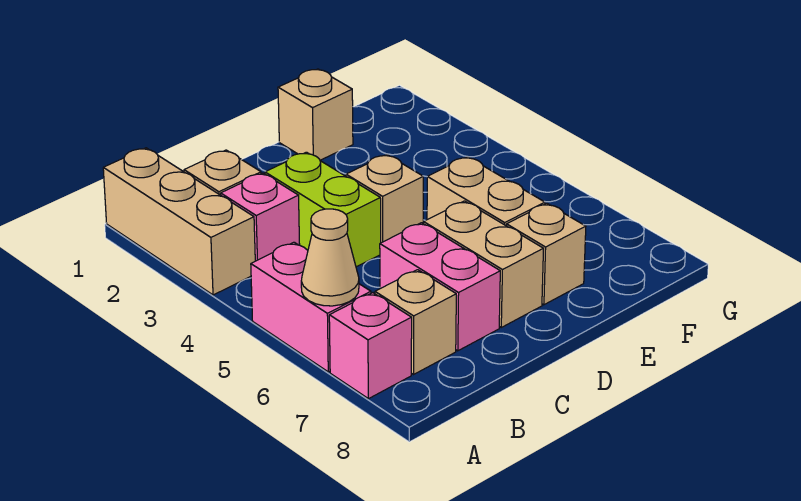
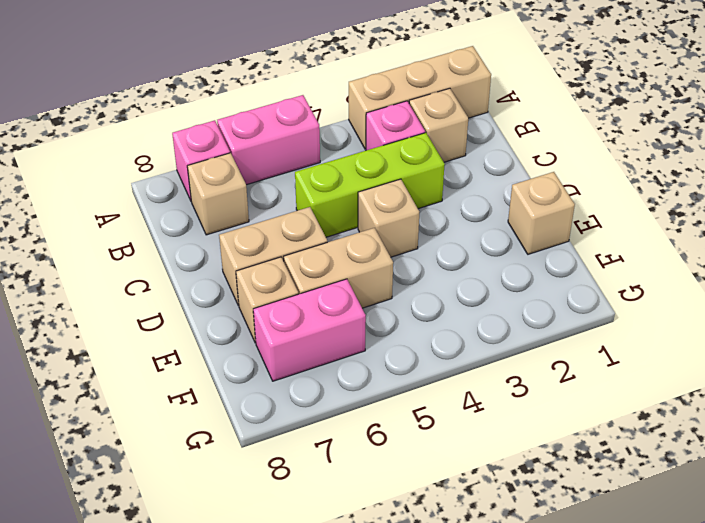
tan 1x1 cone [301,209,359,306] -> none
lime 1x2 brick [265,152,381,267] -> lime 1x3 brick [295,133,445,237]
pink 1x2 brick [380,223,500,351] -> pink 1x2 brick moved to [253,279,366,381]

